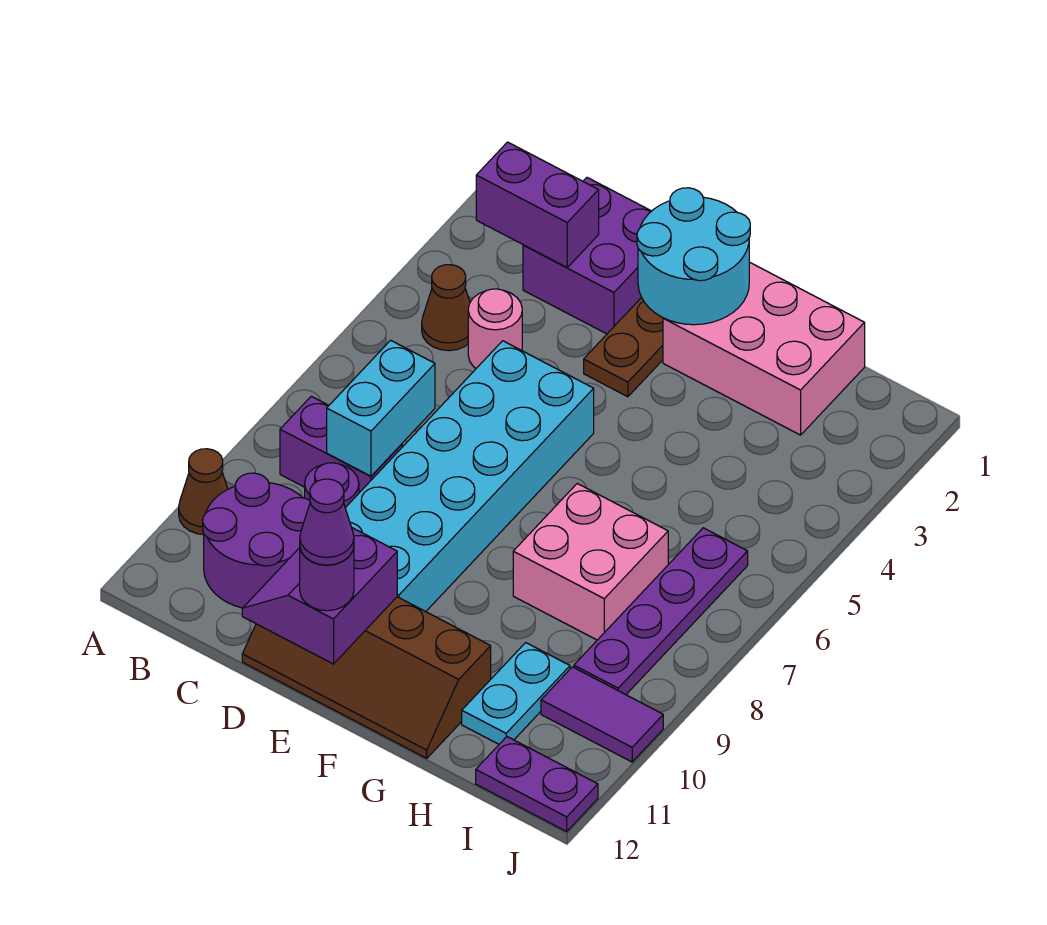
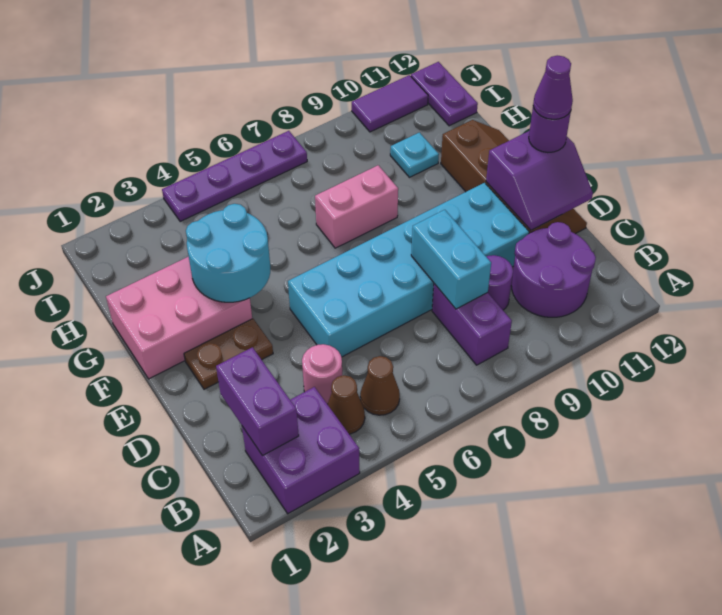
brown 1x1 cone [179,449,228,535] -> brown 1x1 cone moved to [360,356,400,415]
purple 2x2 brick [523,178,651,334] -> purple 2x2 brick moved to [242,387,360,514]
cyan 1x2 brick [327,340,435,476] -> cyan 1x2 brick turned to [411,210,491,309]
cyan 2x2 round brick [637,188,750,325] -> cyan 2x2 round brick moved to [186,204,270,302]
pink 2x3 brick [663,262,865,435] -> pink 2x3 brick turned to [106,257,252,379]
pink 2x2 brick [513,484,668,640] -> pink 1x2 brick [315,165,398,248]
cyan 1x2 plate [462,643,570,744] -> cyan 1x1 plate [390,132,439,177]
purple 1x4 plate [574,528,748,695] -> purple 1x4 plate moved to [162,131,307,222]
purple 1x2 tile [541,667,663,762] -> purple 1x2 tile turned to [352,75,428,132]

